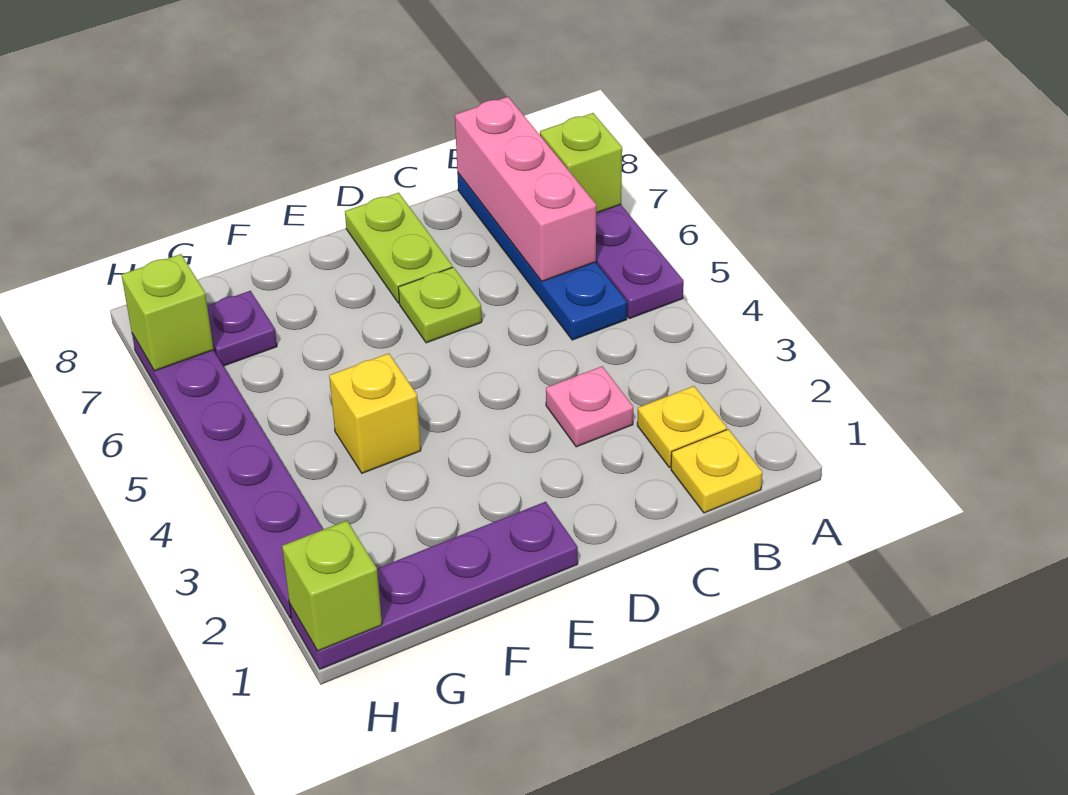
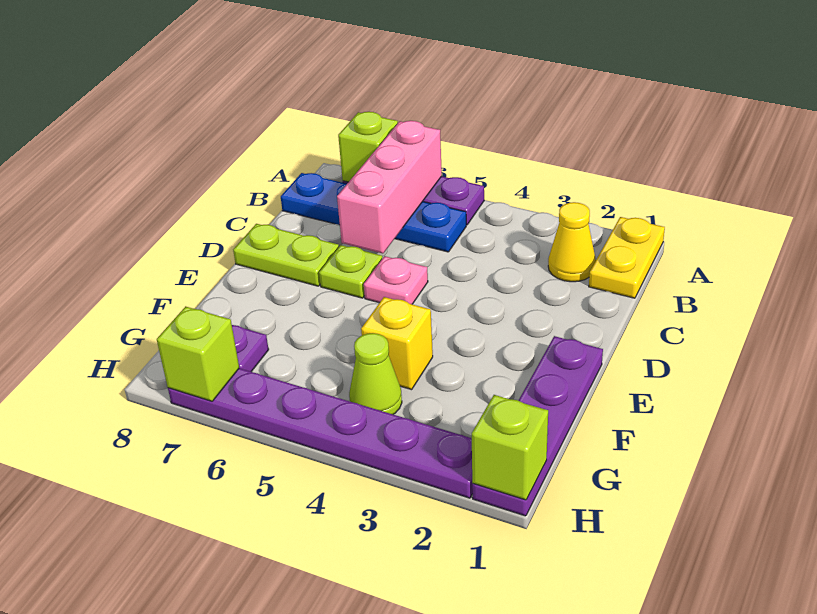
yellow 1x1 plate [671,429,762,513] -> yellow 1x2 plate [589,217,665,298]
yellow 1x1 plate [637,386,727,467] -> yellow 1x1 cone [548,202,596,282]
pink 1x3 brick [455,97,596,281] -> pink 1x3 brick turned to [337,121,442,254]
pink 1x1 plate [546,366,633,447] -> pink 1x1 plate moved to [364,256,428,304]
none -> lime 1x1 cone [349,333,402,414]

